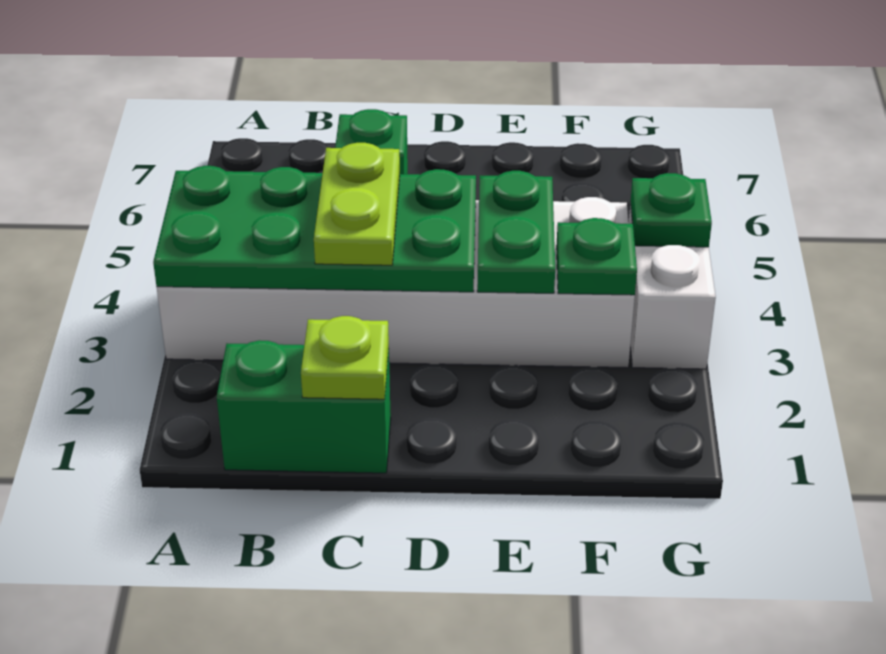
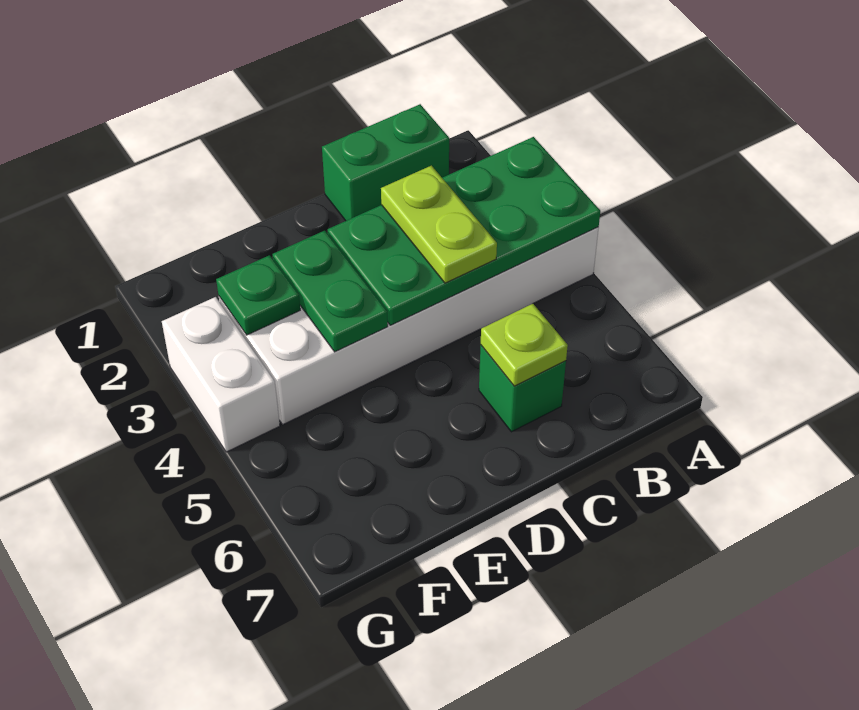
lime 1x1 plate [301,316,389,399] -> lime 1x1 plate moved to [481,304,568,386]
green 1x1 plate [630,173,712,247] -> none

